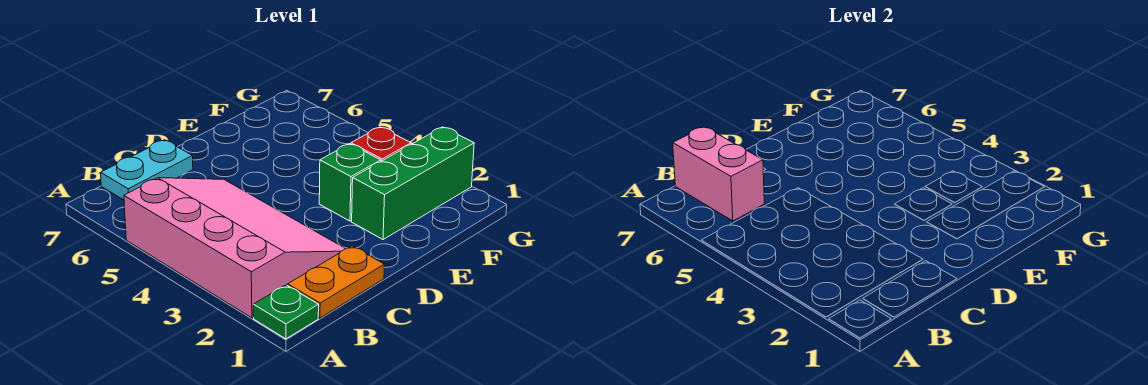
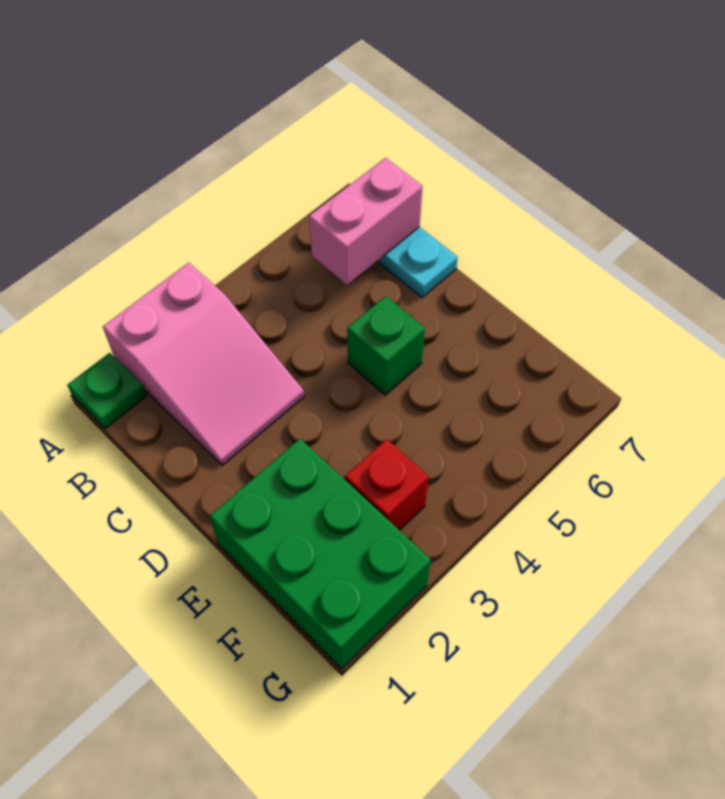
pink 3x4 slope [124,178,346,318] -> pink 2x3 slope [103,263,304,465]
orange 1x2 plate [288,246,385,318] -> none
green 1x3 brick [352,127,474,240] -> green 2x3 brick [210,439,431,669]
green 1x1 brick [319,144,381,221] -> green 1x1 brick moved to [347,296,425,395]

